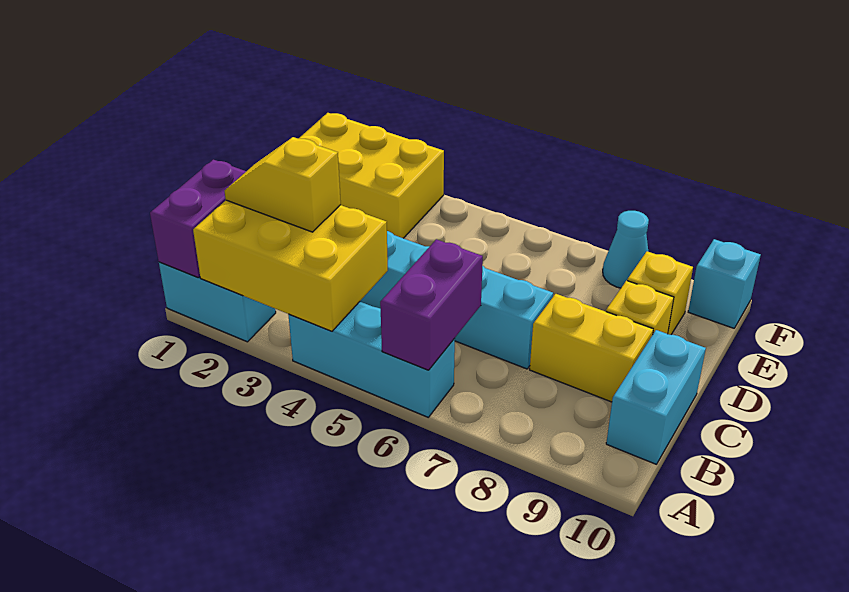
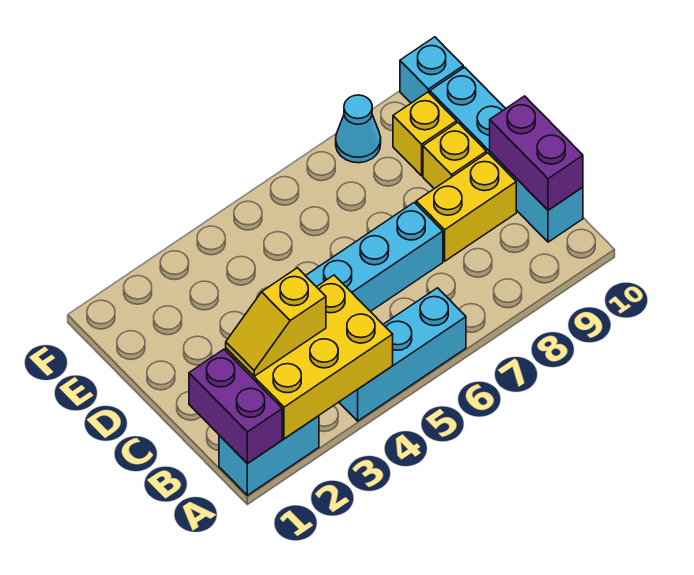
purple 1x2 brick [380,239,483,370] -> purple 1x2 brick moved to [490,96,583,210]
cyan 1x2 brick [606,330,706,464] -> cyan 1x4 brick [430,67,583,242]
yellow 2x3 brick [299,113,444,238] -> none

